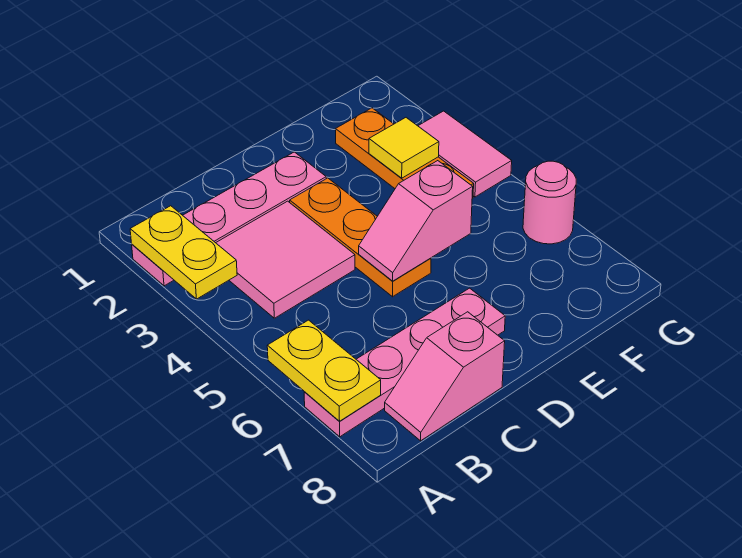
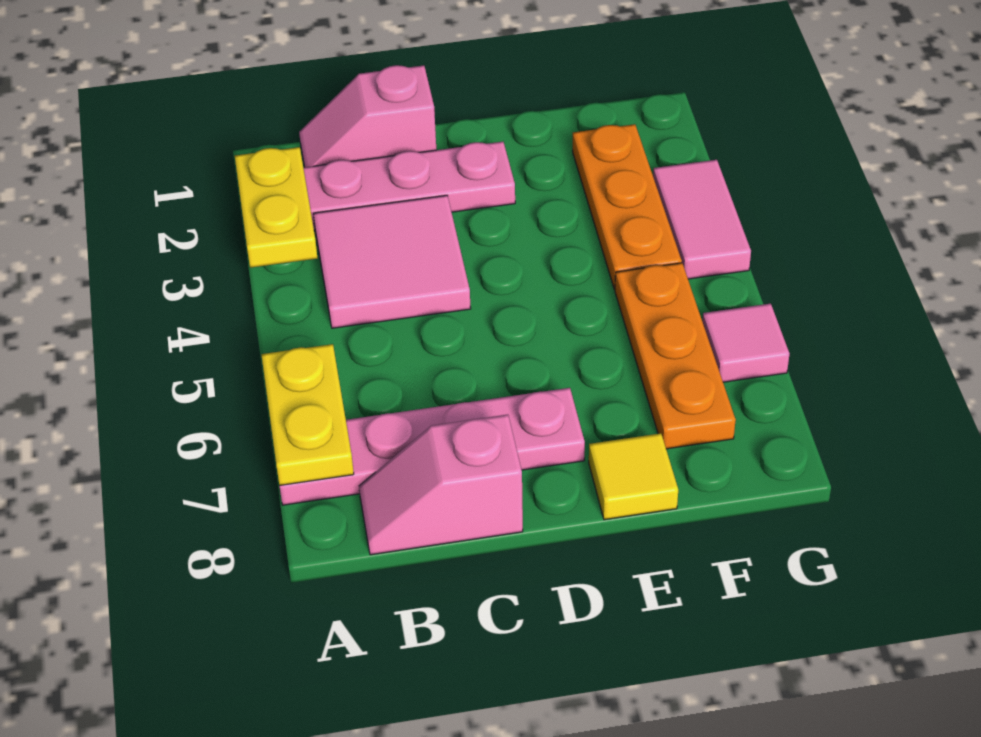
orange 1x3 plate [290,178,431,297] -> orange 1x3 plate moved to [615,263,736,449]
pink 1x2 slope [359,161,473,281] -> pink 1x2 slope moved to [299,65,436,167]
yellow 1x1 tile [369,118,439,178] -> yellow 1x1 tile moved to [589,433,678,520]
pink 1x1 round brick [523,161,576,244] -> pink 1x1 tile [702,304,789,382]

